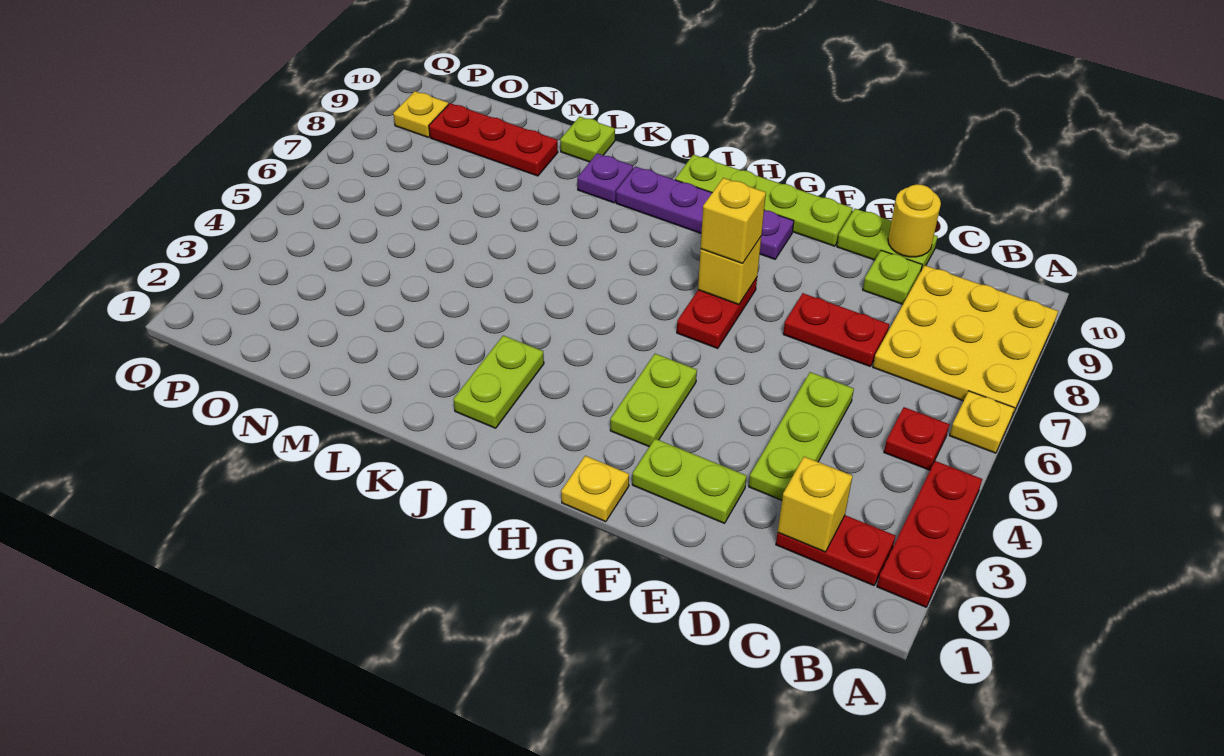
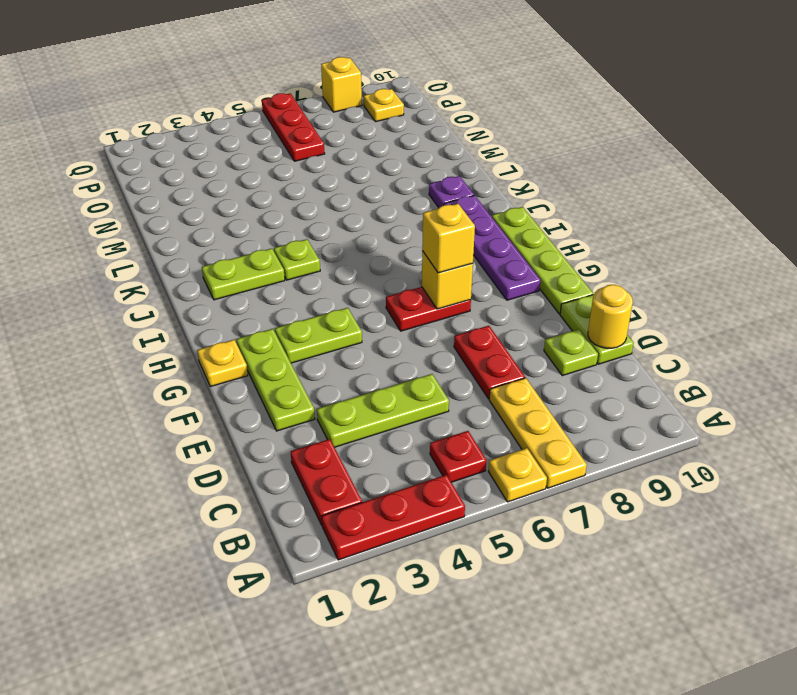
yellow 3x3 plate [873,265,1058,416] -> yellow 1x3 plate [489,378,587,488]
yellow 1x1 brick [778,457,853,552] -> yellow 1x1 brick moved to [321,57,362,112]
lime 1x2 plate [632,439,747,523] -> lime 1x3 plate [236,329,315,431]
lime 1x1 plate [560,117,615,162] -> lime 1x1 plate moved to [274,239,320,280]
red 1x3 plate [429,103,558,176] -> red 1x3 plate moved to [262,93,325,161]

